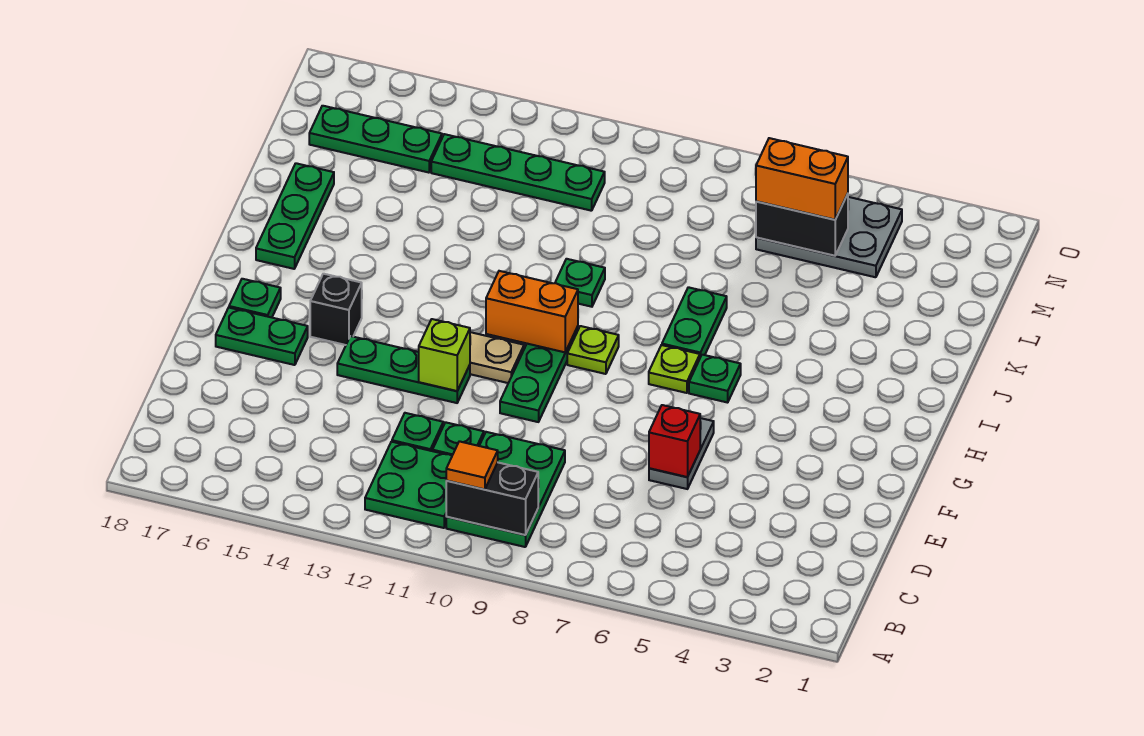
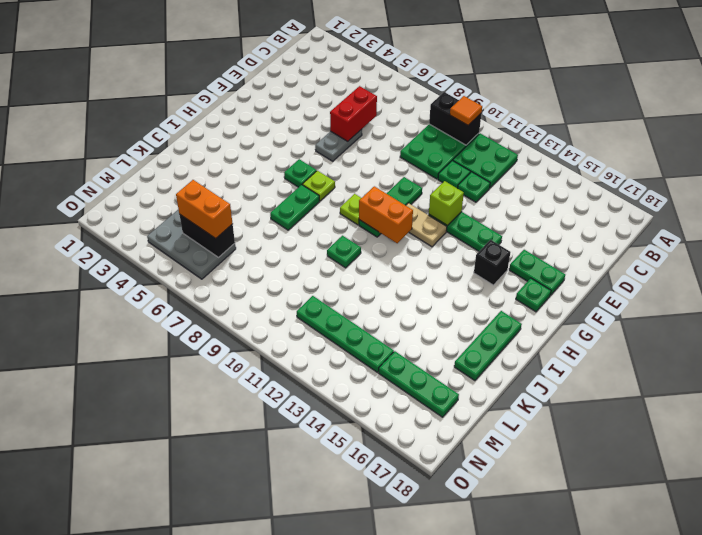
red 1x1 brick [649,405,700,477] -> red 1x2 brick [330,86,377,141]

